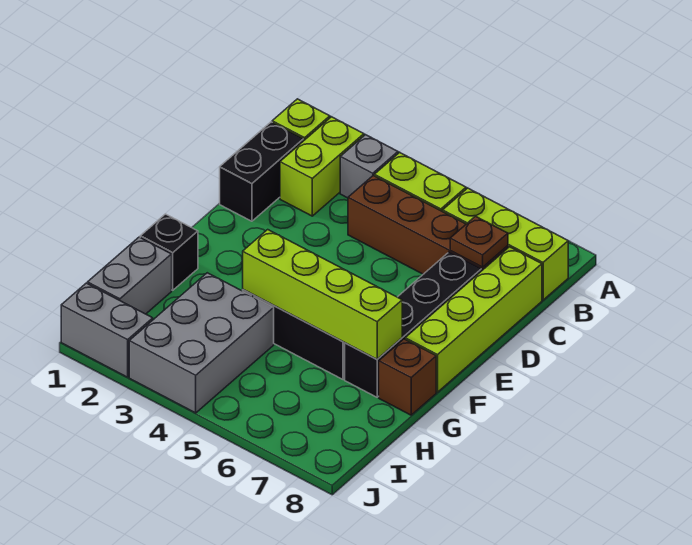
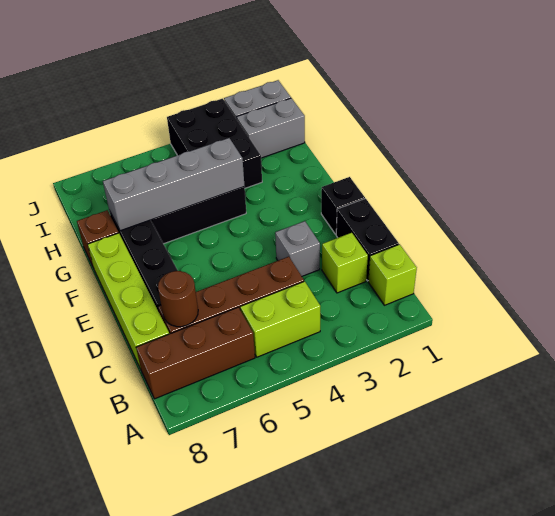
lime 1x2 brick [280,117,364,216] -> lime 1x1 brick [322,233,368,293]
grey 1x1 brick [340,135,398,198] -> grey 1x1 brick moved to [275,221,320,276]
lime 1x3 brick [443,188,568,300] -> brown 1x3 brick [136,307,255,399]
brown 1x1 plate [450,216,508,267] -> brown 1x1 round brick [158,271,198,327]
black 1x1 brick [140,214,198,290] -> black 1x1 brick moved to [321,177,365,234]
lime 1x4 brick [243,230,402,359] -> grey 1x4 brick [103,138,244,231]
grey 1x2 brick [88,237,172,314] -> grey 1x2 brick turned to [237,98,305,158]
grey 2x3 brick [129,273,274,413] -> black 2x3 brick [167,99,262,188]

